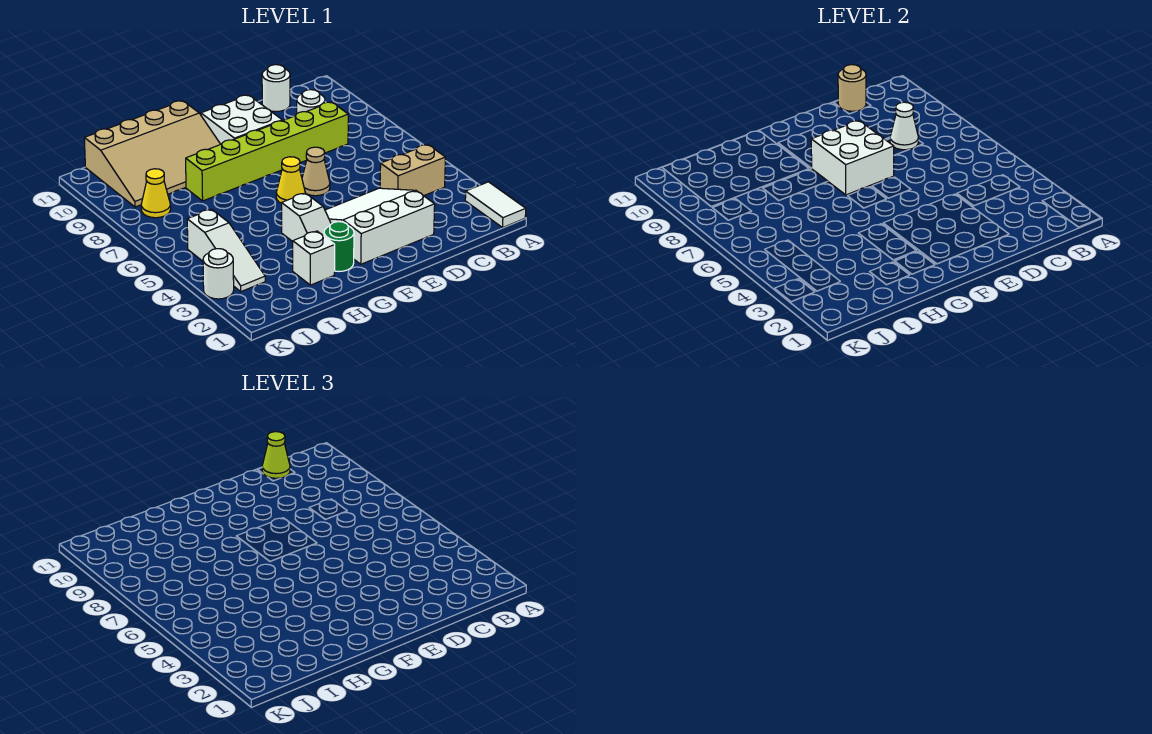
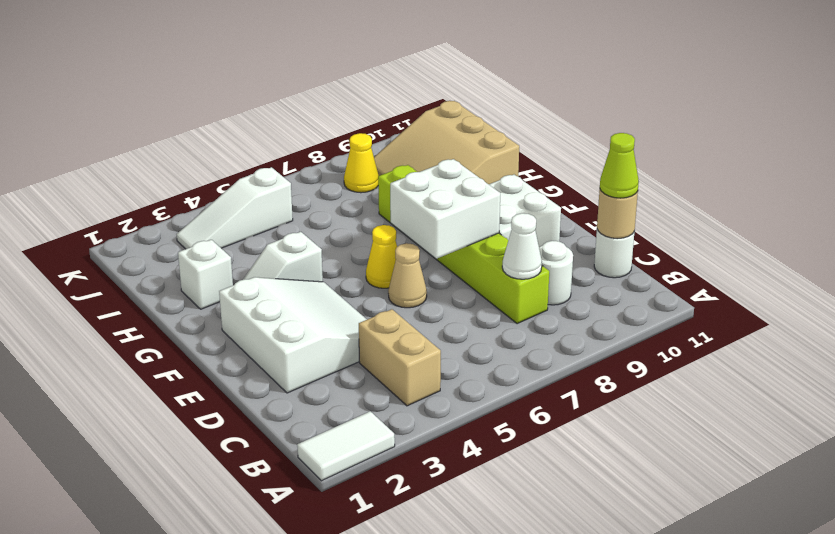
green 1x1 round brick [324,222,354,271] -> none
tan 3x4 slope [84,101,221,207] -> tan 3x3 slope [374,101,519,184]
white 1x1 round brick [203,249,234,299] -> none

